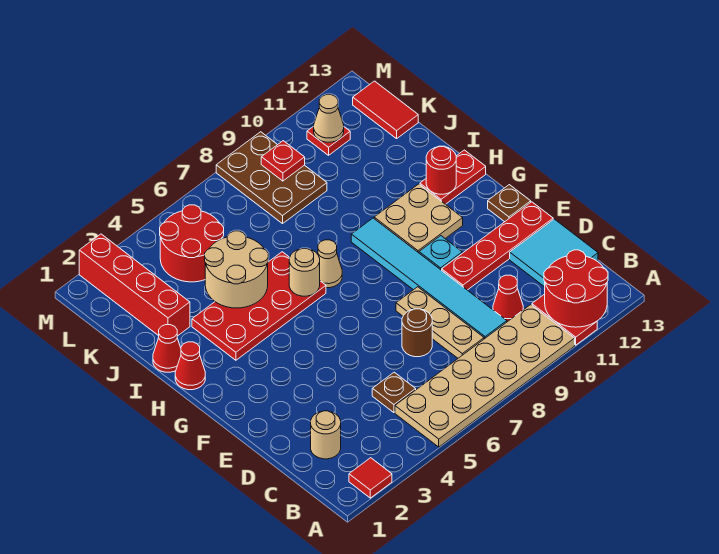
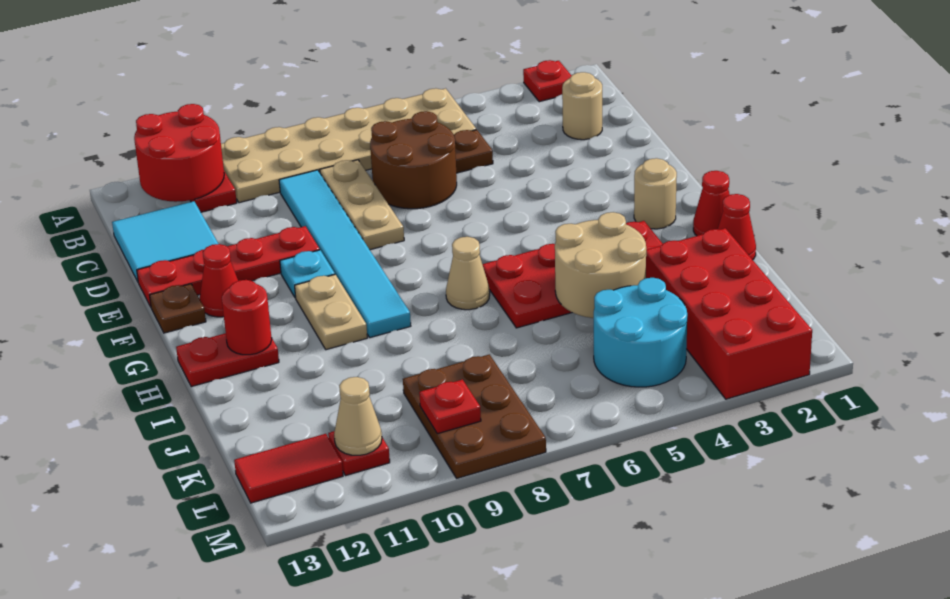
red 1x1 tile [349,458,392,498] -> red 1x1 plate [523,60,572,102]
red 1x1 cone [493,275,523,322] -> red 1x1 cone moved to [200,244,238,317]
brown 1x1 round brick [402,309,432,357] -> brown 2x2 round brick [370,111,457,209]
tan 2x2 plate [374,184,463,253] -> tan 1x2 plate [295,275,367,350]
tan 1x1 round brick [289,249,320,296] -> tan 1x1 round brick moved to [634,158,677,229]
red 1x4 brick [79,234,190,336] -> red 2x4 brick [646,228,812,399]
red 2x2 round brick [160,205,224,282] -> cyan 2x2 round brick [594,278,687,387]
red 1x2 tile [353,81,418,139] -> red 1x2 tile turned to [234,434,343,503]

